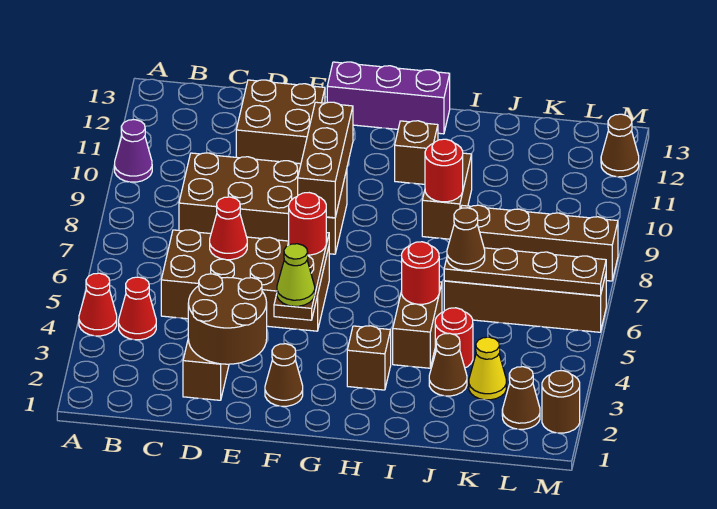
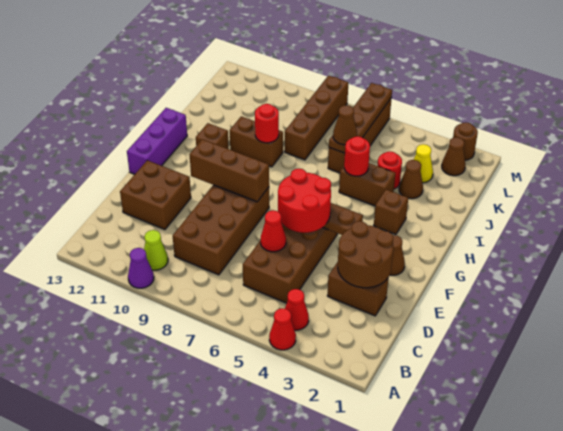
lime 1x1 cone [277,244,315,306] -> lime 1x1 cone moved to [144,230,168,270]
red 1x1 round brick [289,193,326,255] -> red 2x2 round brick [278,169,331,233]
brown 1x1 cone [601,114,639,177] -> none

